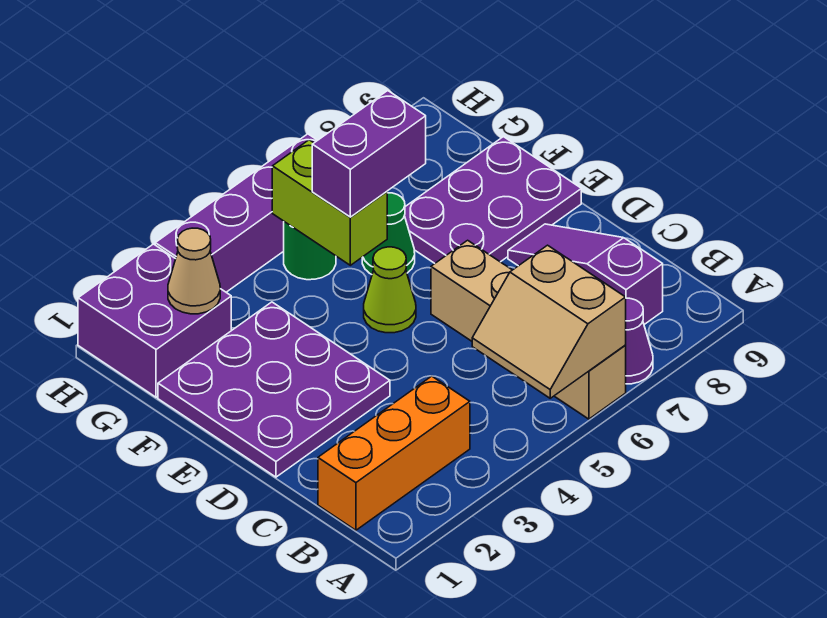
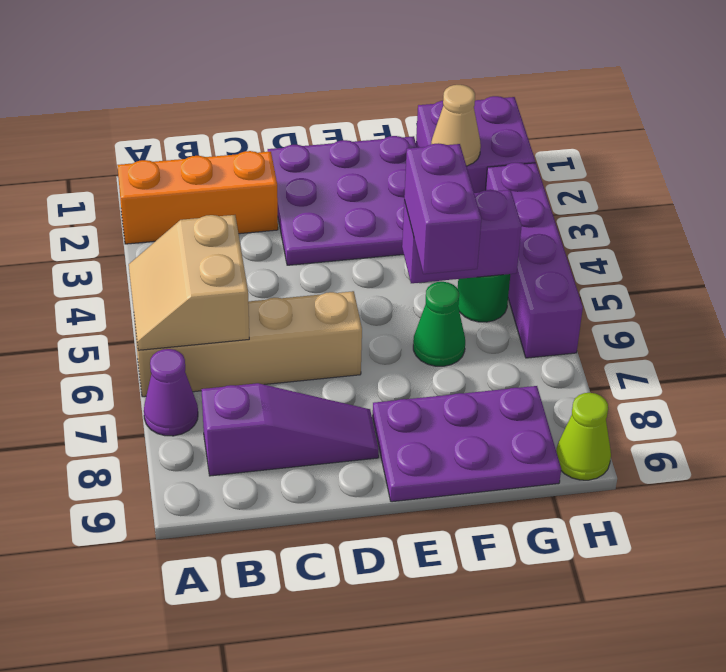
tan 2x2 slope [472,245,626,398] -> tan 2x2 slope turned to [129,215,249,350]
orange 1x3 brick [318,376,470,530] -> orange 1x3 brick turned to [117,151,278,244]
lime 1x1 cone [364,247,416,333] -> lime 1x1 cone moved to [556,393,611,480]
purple 2x3 plate [404,137,581,263] -> purple 2x3 plate turned to [373,386,561,502]
lime 1x2 brick [272,140,387,265] -> purple 1x2 brick [402,190,522,283]

